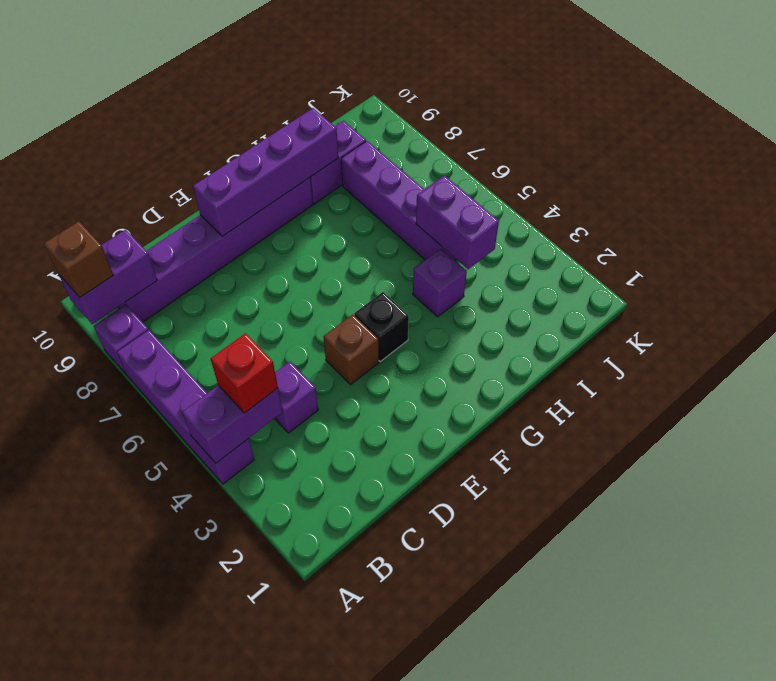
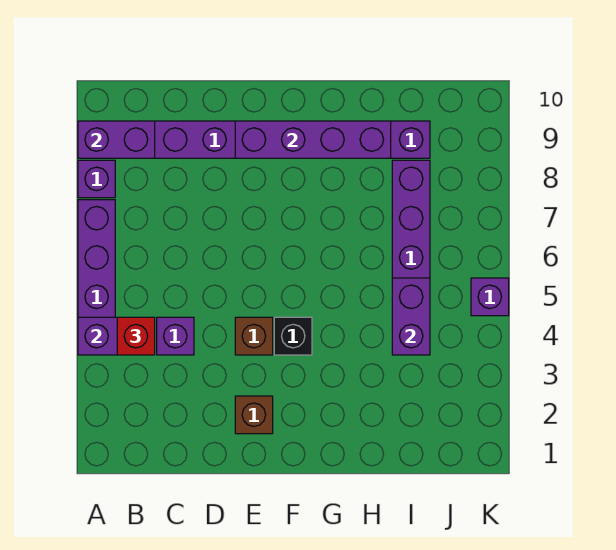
brown 1x1 brick [44,221,113,297] -> brown 1x1 brick moved to [235,396,273,434]
purple 1x1 brick [413,249,467,317] -> purple 1x1 brick moved to [471,278,509,316]

